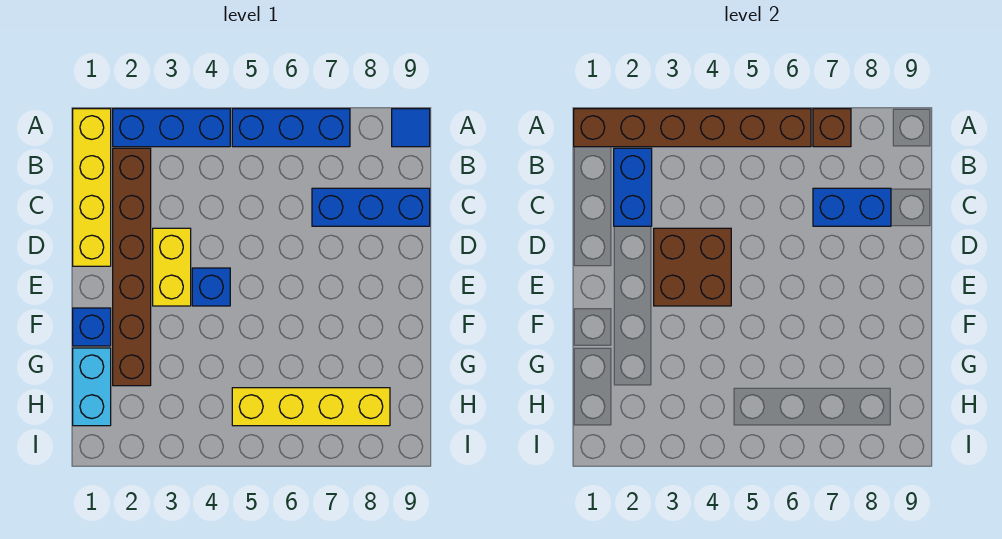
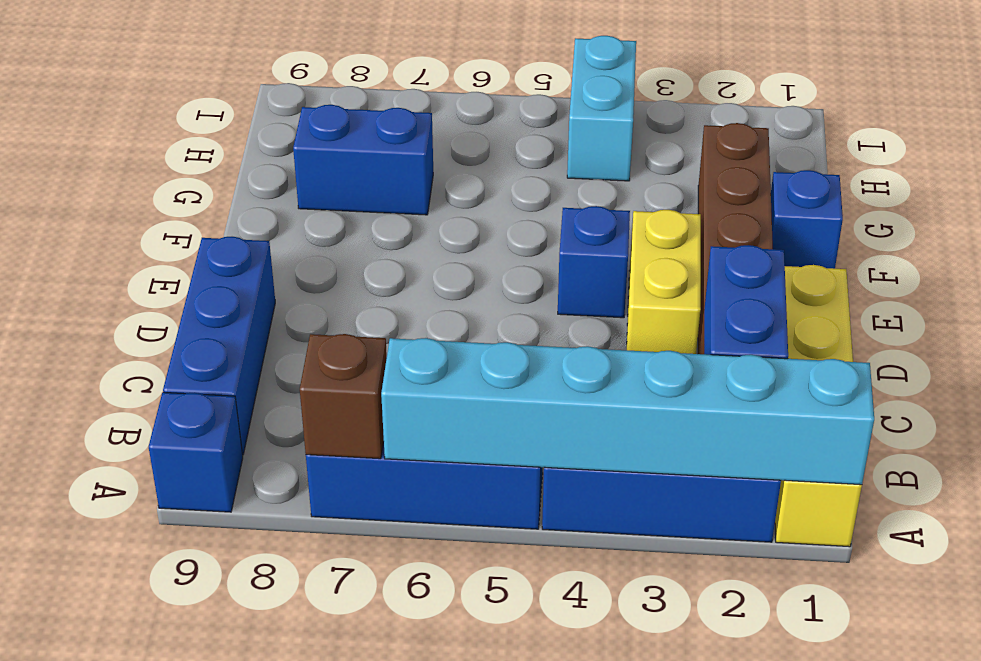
brown 1x6 brick [574,109,811,147] -> cyan 1x6 brick [381,338,874,485]
blue 1x1 tile [392,109,430,147] -> blue 1x1 brick [149,392,243,512]
blue 1x3 brick [312,188,430,226] -> blue 1x3 brick turned to [163,237,275,455]
blue 1x2 brick [813,188,891,226] -> blue 1x2 brick moved to [293,105,433,215]
brown 2x2 brick [654,228,731,306] -> none
cyan 1x2 brick [73,348,111,426] -> cyan 1x2 brick moved to [567,36,636,181]
yellow 1x4 brick [232,388,390,426] -> none

